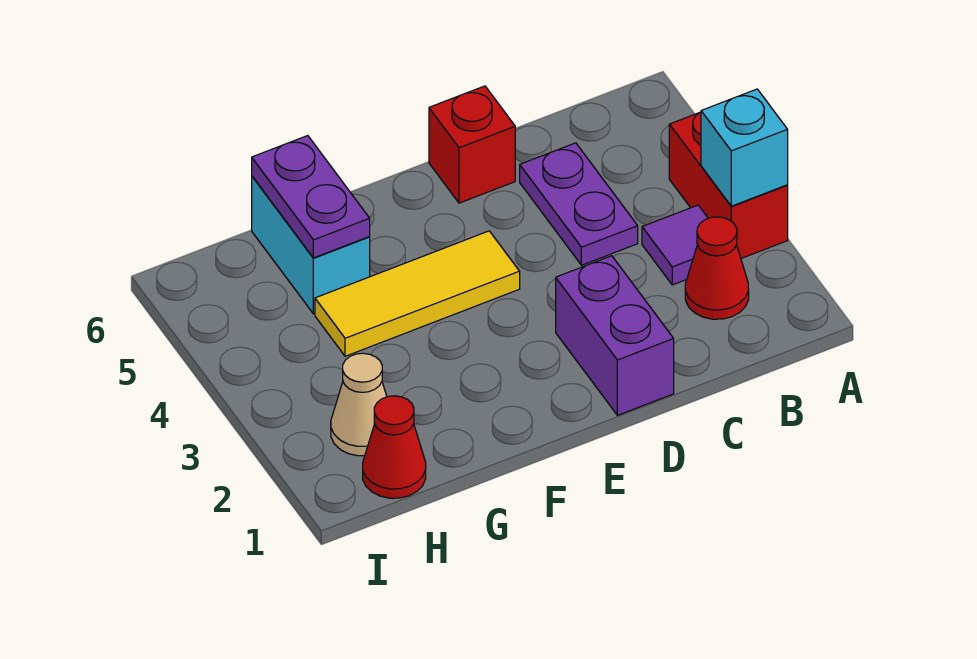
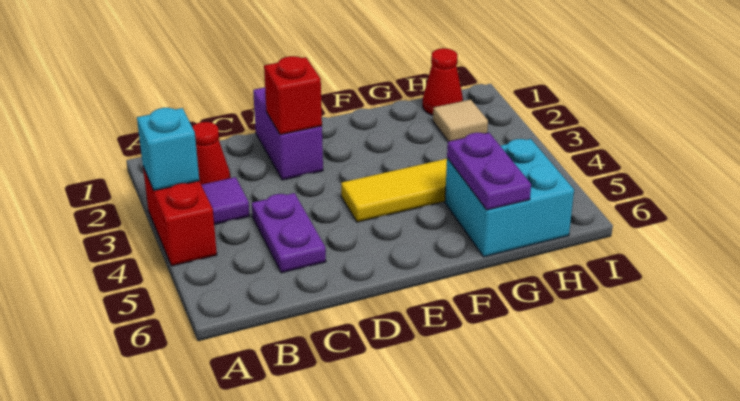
red 1x1 brick [429,86,515,203] -> red 1x1 brick moved to [264,56,322,135]
cyan 1x2 brick [252,176,370,314] -> cyan 2x2 brick [445,139,574,257]
tan 1x1 cone [331,353,387,456] -> tan 1x1 tile [433,100,488,142]

